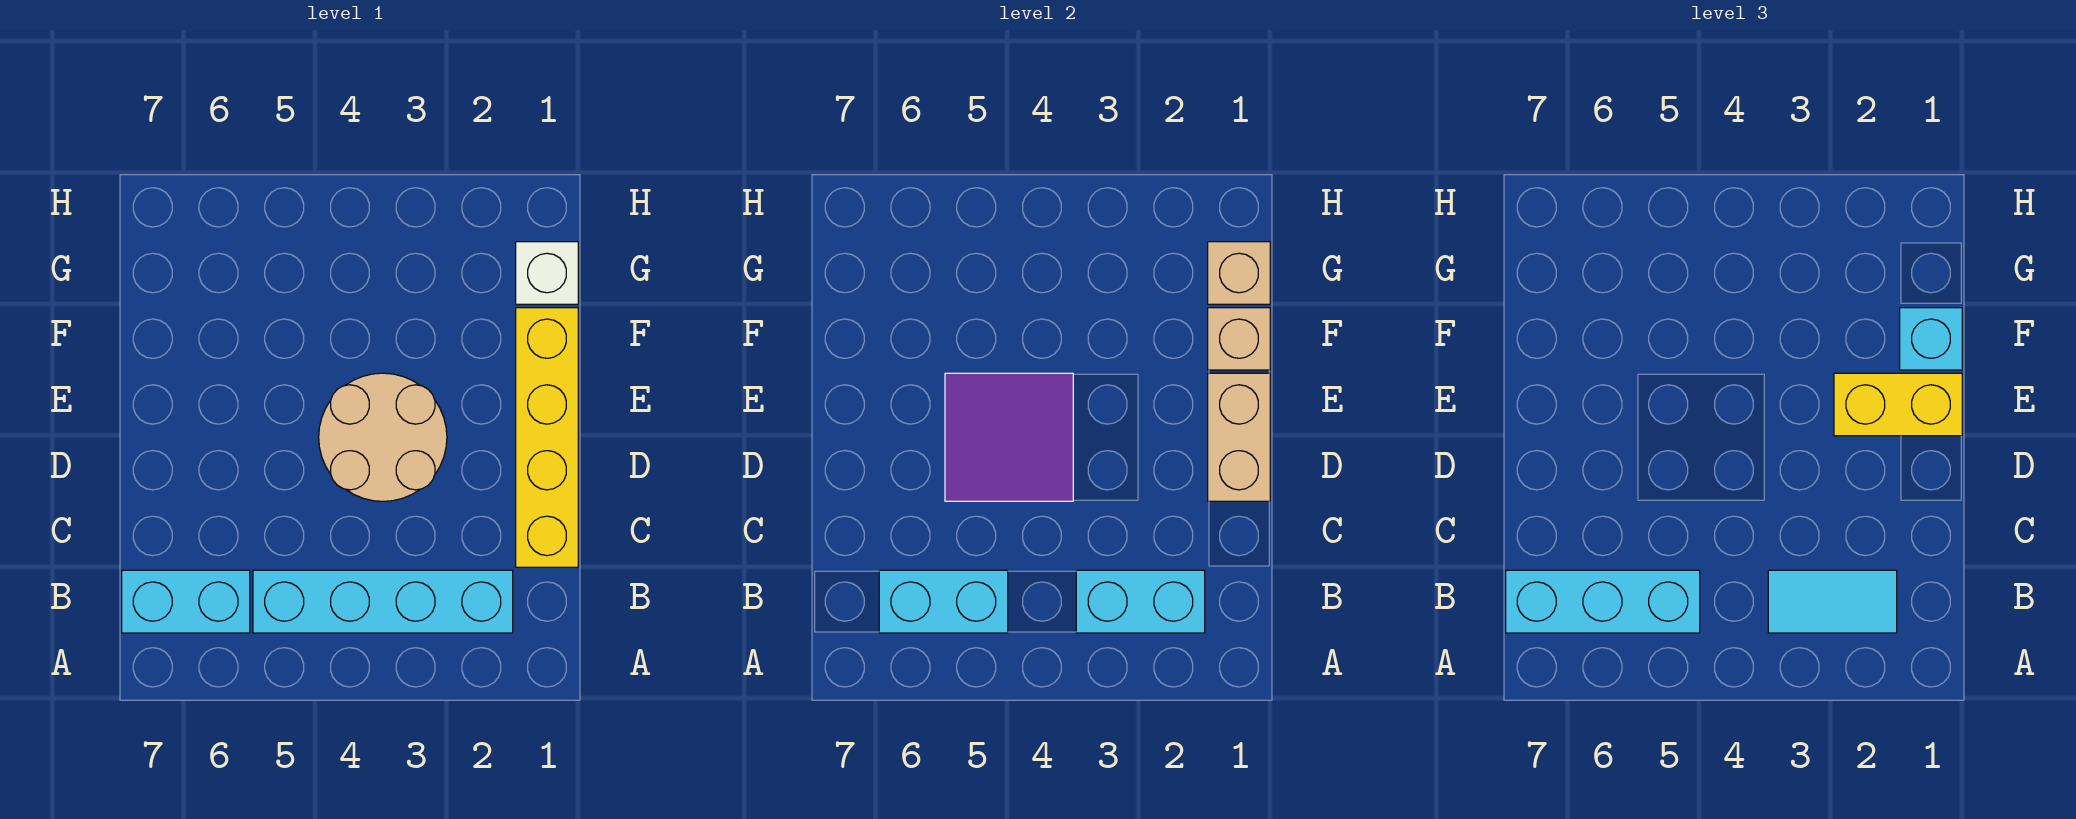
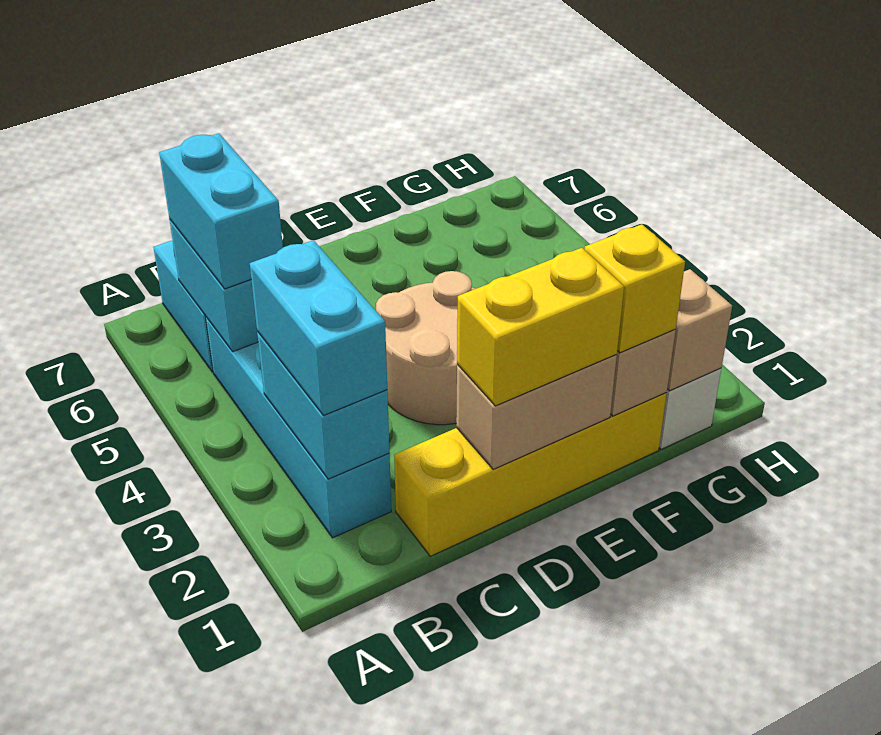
cyan 1x2 tile [1768,570,1897,633] -> cyan 1x2 brick [250,240,387,416]
cyan 1x3 brick [1506,570,1700,633] -> cyan 1x2 brick [159,133,283,289]
purple 2x2 tile [945,373,1073,501] -> none
yellow 1x2 brick [1834,373,1962,436] -> yellow 1x2 brick turned to [457,248,624,406]
cyan 1x1 brick [1900,308,1962,370] -> yellow 1x1 brick [585,224,685,353]

